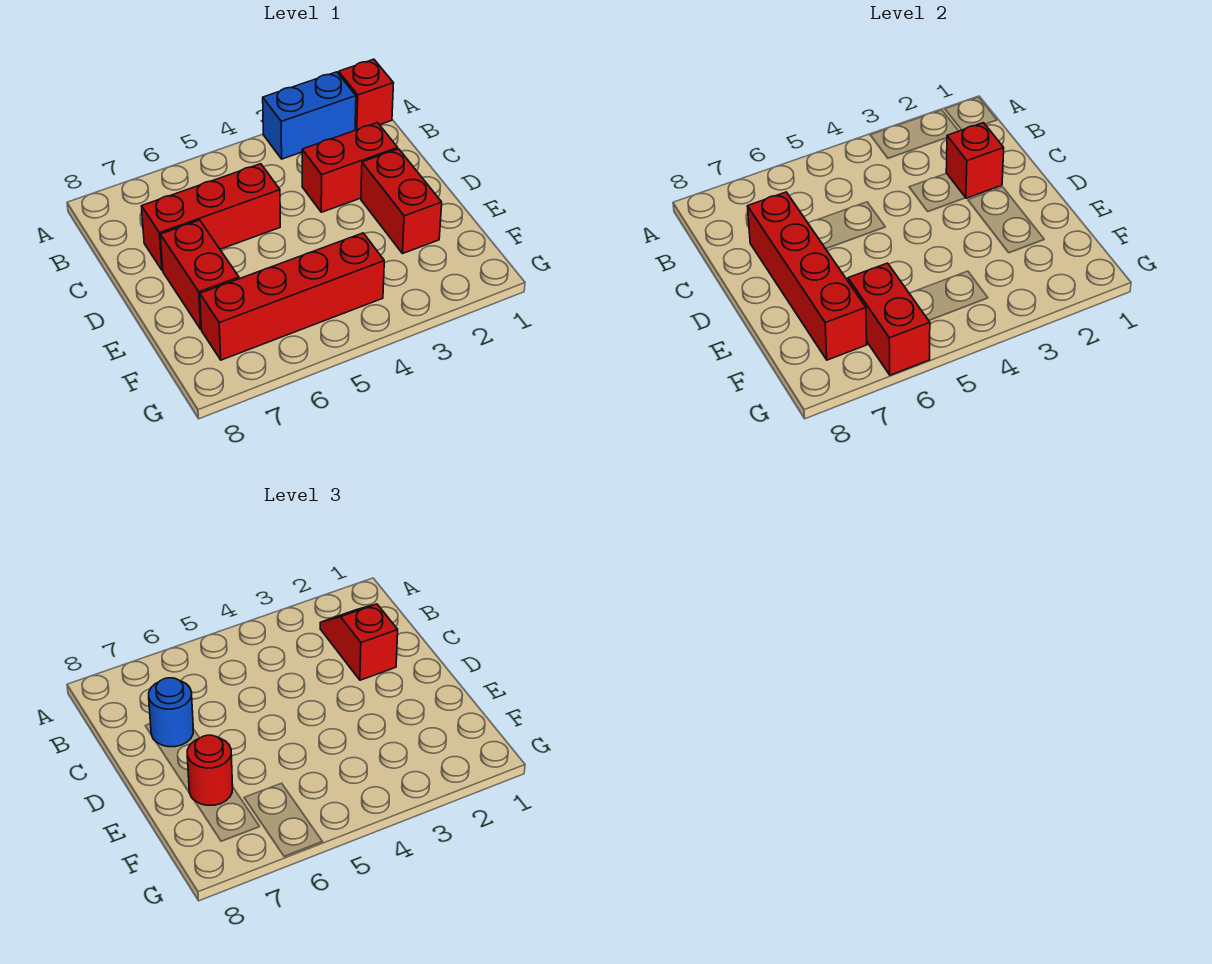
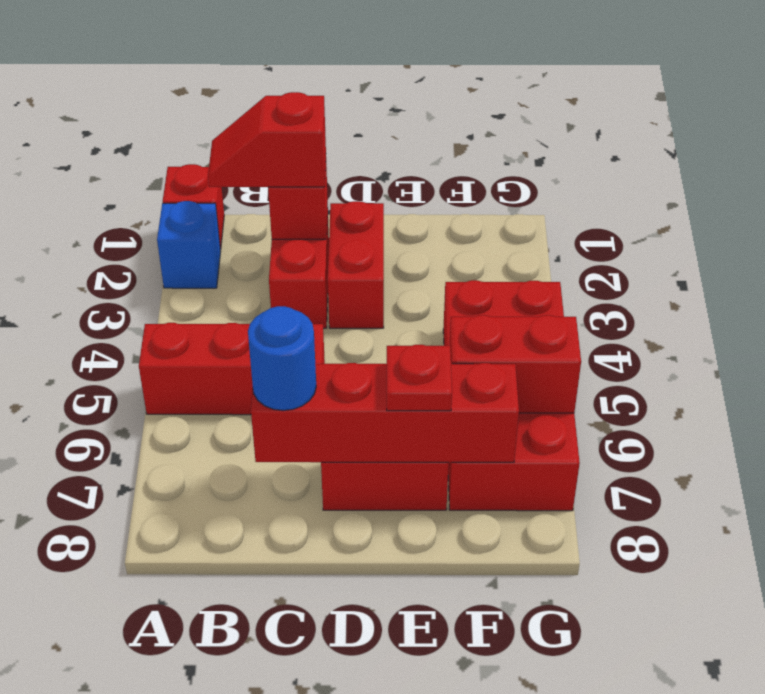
blue 1x2 brick [263,72,356,159] -> blue 1x1 brick [157,201,221,288]
red 1x3 brick [141,164,280,270] -> red 1x3 brick turned to [139,323,325,415]
red 1x2 brick [361,149,442,254] -> red 1x2 brick turned to [328,201,384,328]
red 1x1 round brick [187,735,233,805] -> red 1x1 plate [387,345,452,411]
red 1x4 brick [200,233,384,360] -> red 2x4 brick [443,280,580,511]

